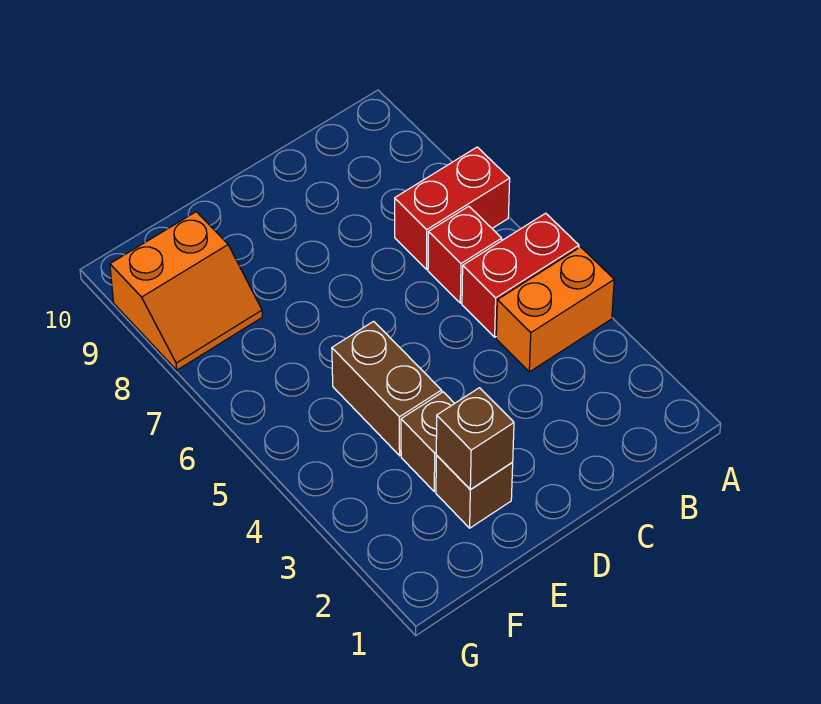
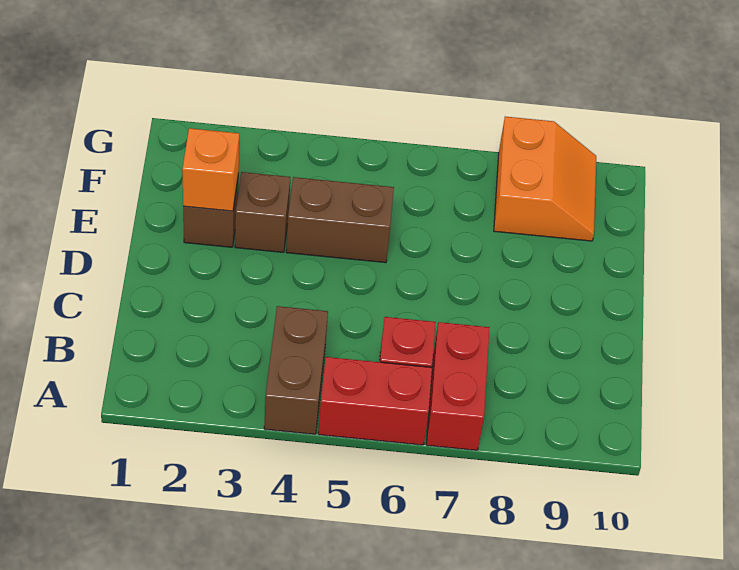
orange 1x2 brick [496,247,614,372] -> brown 1x2 brick [264,306,328,434]
red 1x2 brick [462,213,579,337] -> red 1x2 brick turned to [318,357,432,445]
brown 1x1 brick [436,388,514,489] -> orange 1x1 brick [182,128,239,211]
orange 2x2 slope [110,212,262,370] -> orange 2x2 slope turned to [494,117,596,241]

